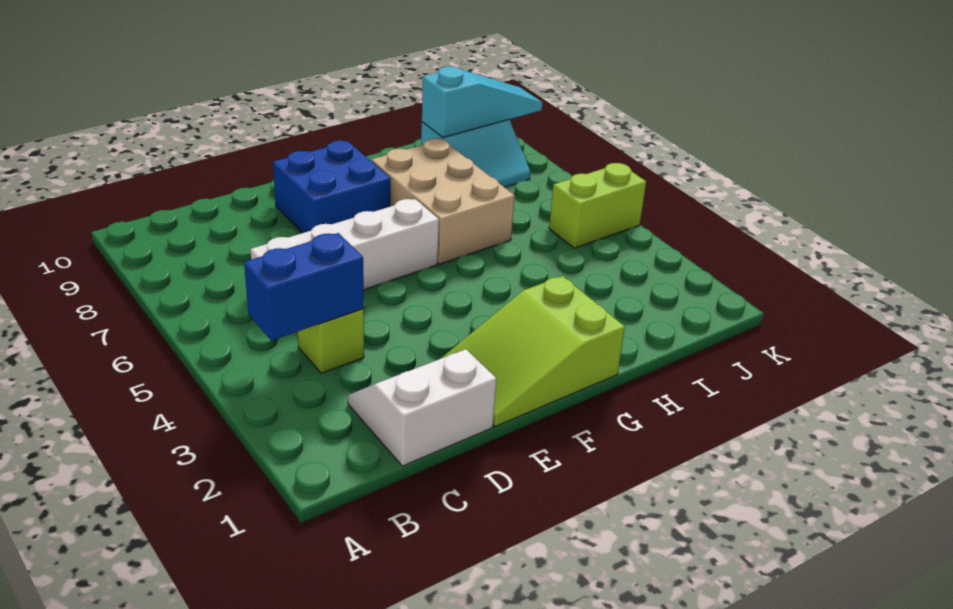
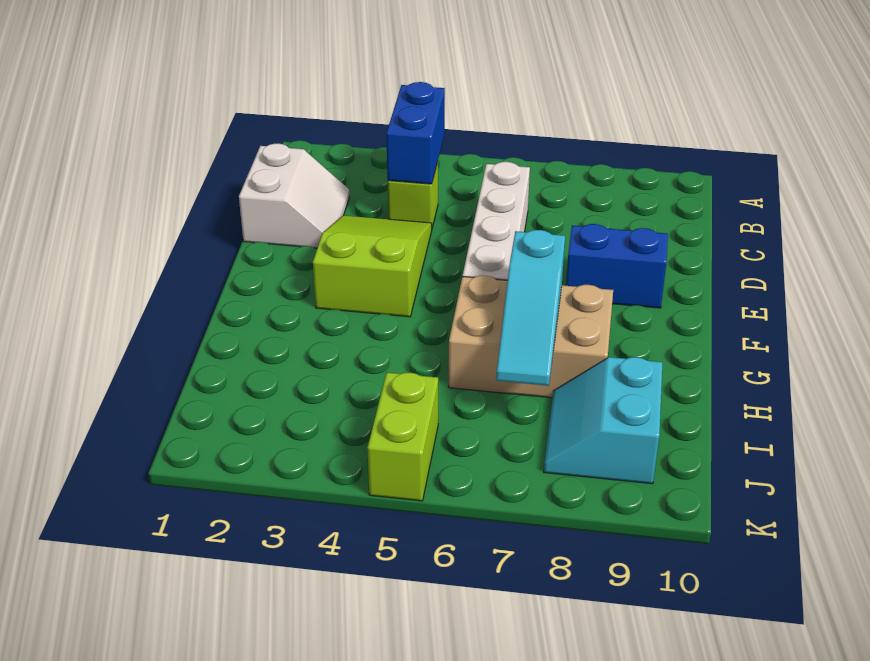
lime 2x3 slope [442,276,625,427] -> lime 2x3 slope moved to [313,215,432,317]
blue 2x2 brick [273,141,391,233] -> blue 1x2 brick [566,224,668,308]
cyan 1x3 slope [422,66,543,138] -> cyan 1x3 slope moved to [496,230,565,386]

